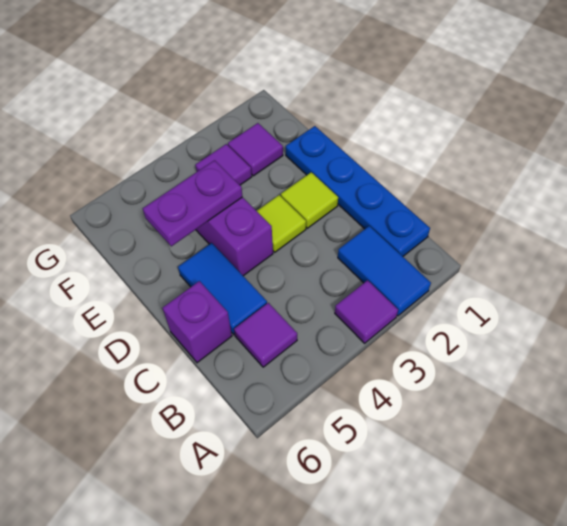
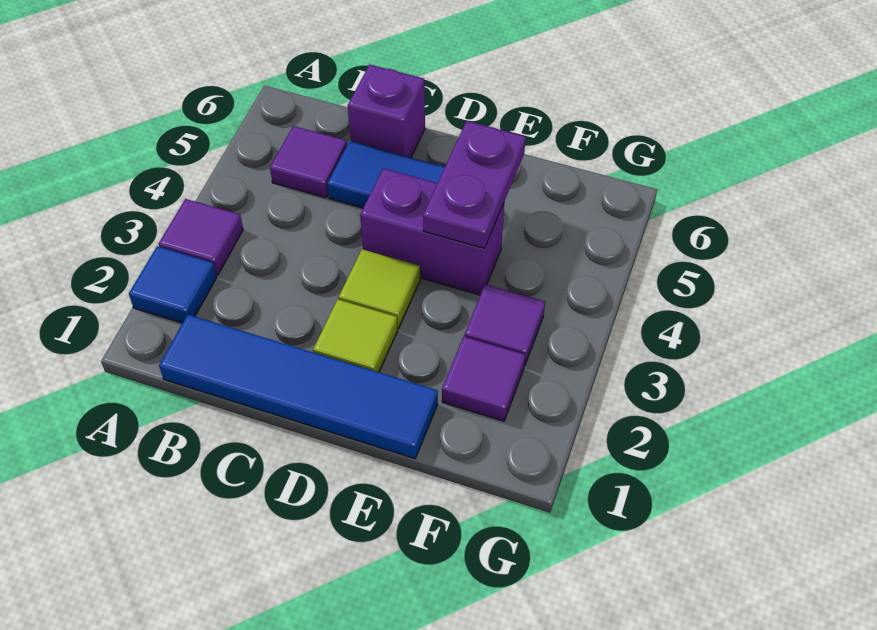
blue 1x2 tile [338,226,431,316] -> blue 1x1 tile [129,246,217,323]
blue 1x4 plate [286,126,430,256] -> blue 1x4 tile [159,315,438,459]

